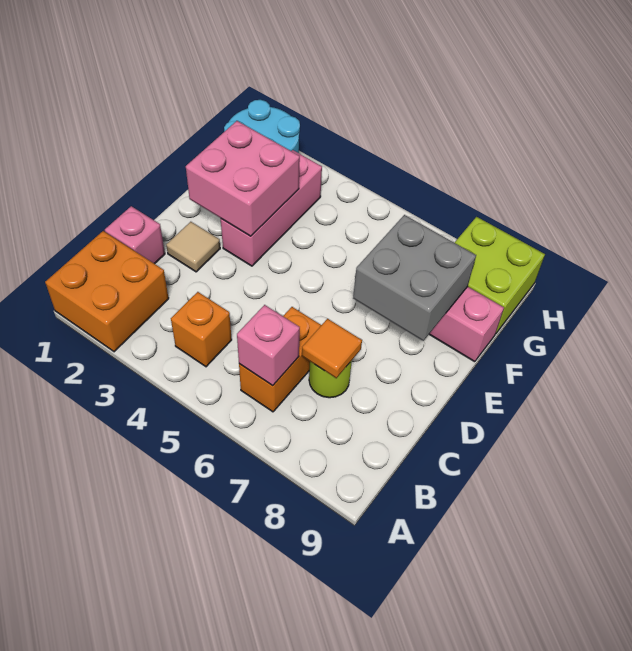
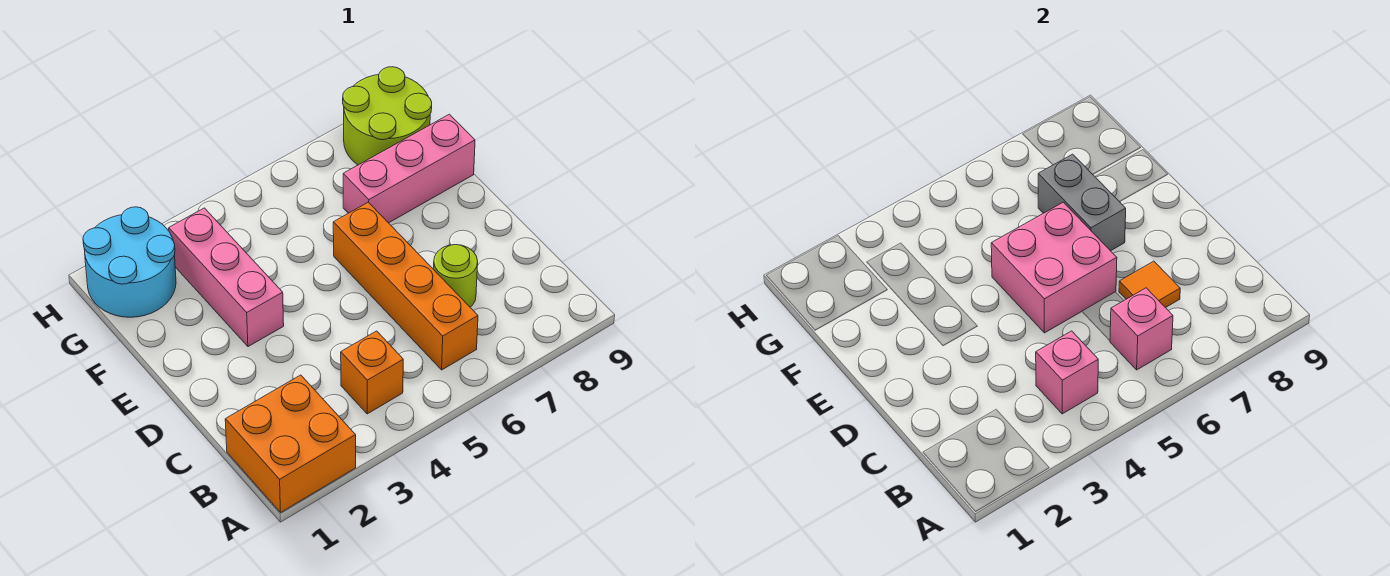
orange 1x2 brick [239,307,321,412] -> orange 1x4 brick [333,202,478,370]
pink 1x1 brick [105,206,165,264] -> pink 1x1 brick moved to [1036,331,1098,414]
tan 1x1 tile [166,222,220,272] -> none
pink 2x2 brick [186,121,300,236] -> pink 2x2 brick moved to [991,202,1117,333]
grey 2x2 brick [353,215,476,341] -> grey 1x2 brick [1038,154,1126,251]
lime 2x2 brick [455,217,545,334] -> lime 2x2 round brick [343,67,432,165]

